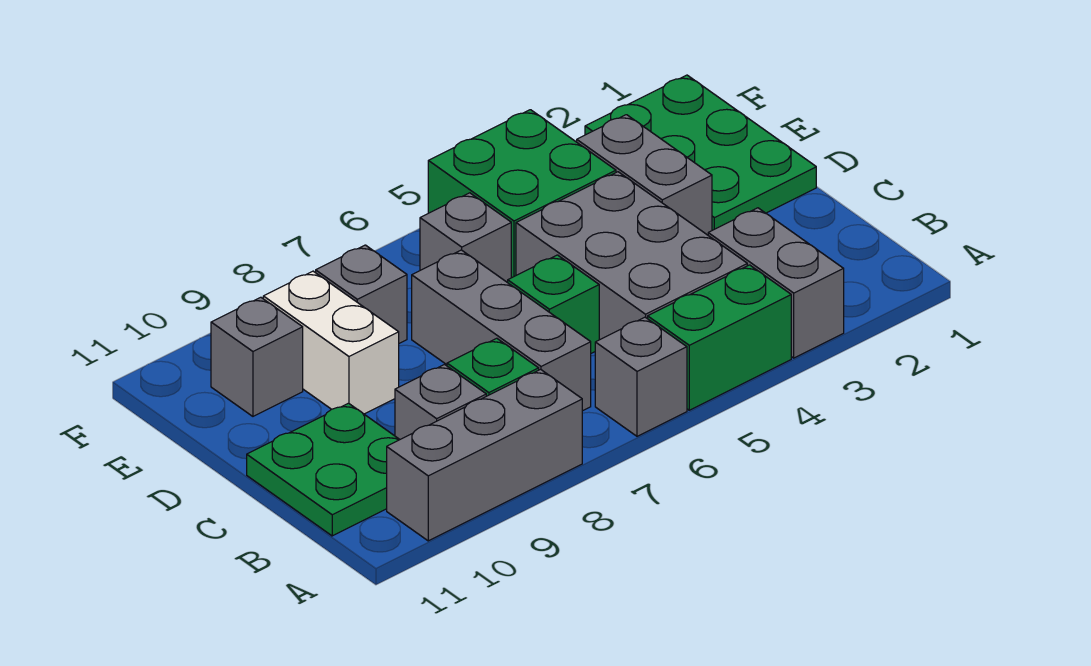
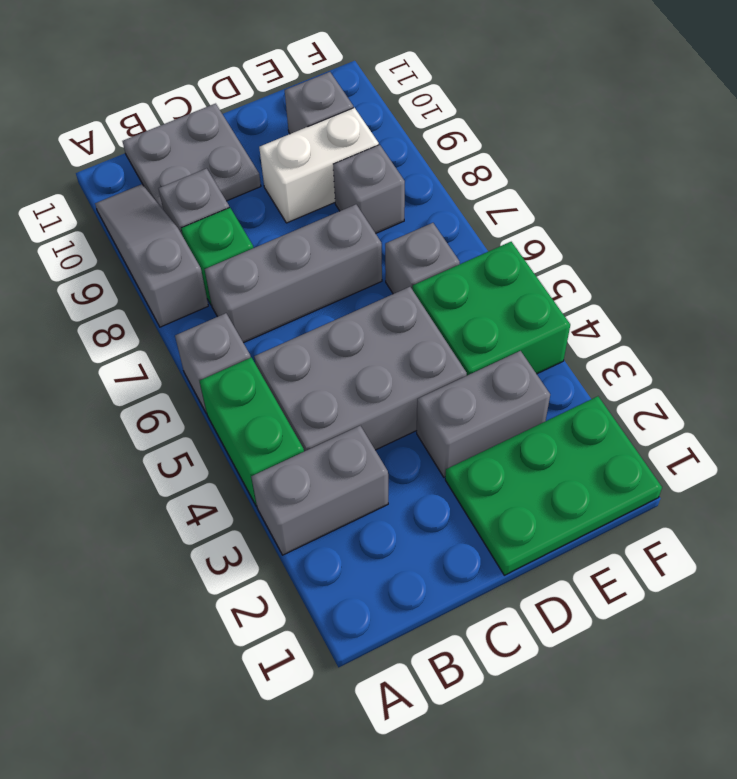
grey 1x3 brick [387,369,582,541] -> grey 1x3 slope [95,184,208,327]
green 2x2 plate [247,403,400,536] -> grey 2x2 plate [123,104,261,209]
green 1x1 brick [508,255,599,353] -> none

